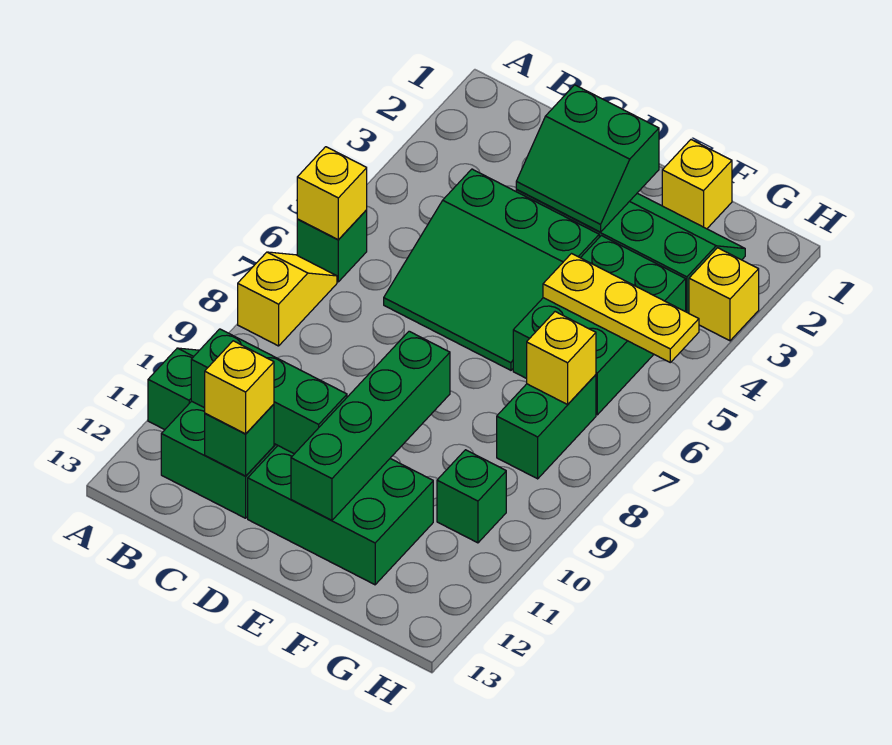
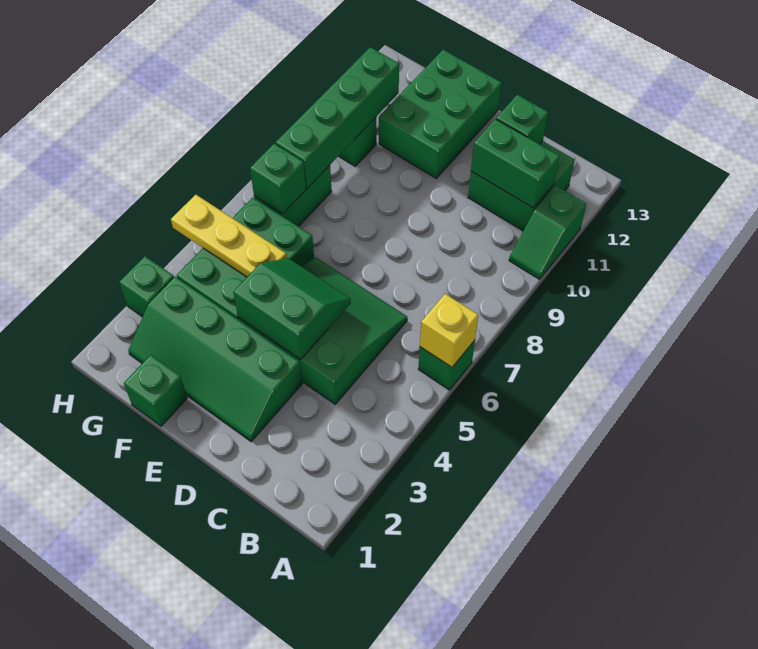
yellow 1x2 slope [238,252,337,346] -> none
green 1x3 brick [191,329,347,454] -> green 1x2 brick [471,119,560,208]
yellow 1x1 brick [205,341,274,434] -> none
green 2x2 slope [516,85,659,232] -> green 2x2 slope moved to [233,258,351,360]
green 2x3 brick [248,446,433,585] -> green 2x3 brick turned to [379,50,501,178]
green 1x4 brick [291,331,450,520] -> green 1x4 brick moved to [275,47,399,188]
yellow 1x1 brick [662,140,732,229] -> green 1x1 brick [124,355,187,426]
yellow 1x1 brick [527,312,596,404] -> green 1x1 brick [250,144,306,214]
yellow 1x1 brick [689,248,759,341] -> green 1x1 brick [119,256,174,317]

